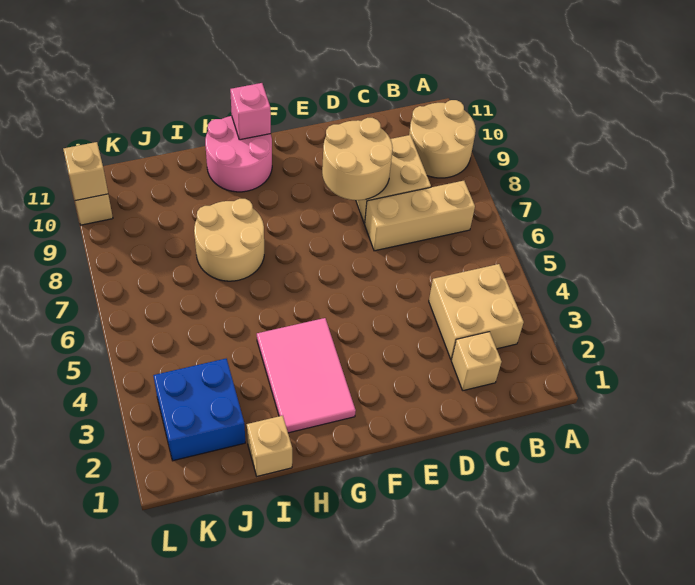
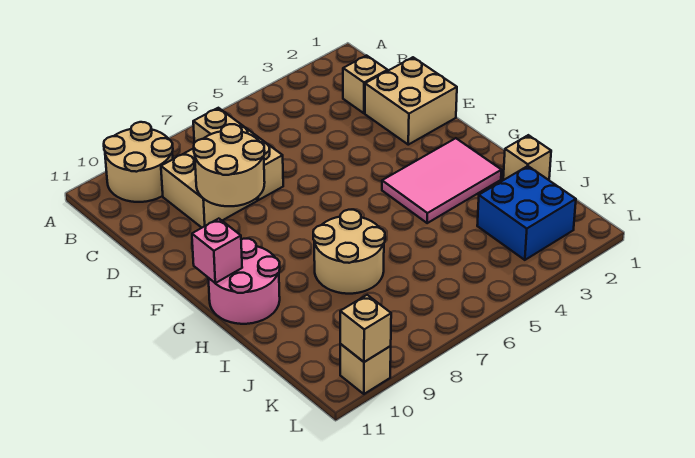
tan 2x2 brick [429,264,524,360] -> tan 2x2 brick moved to [365,57,457,145]

